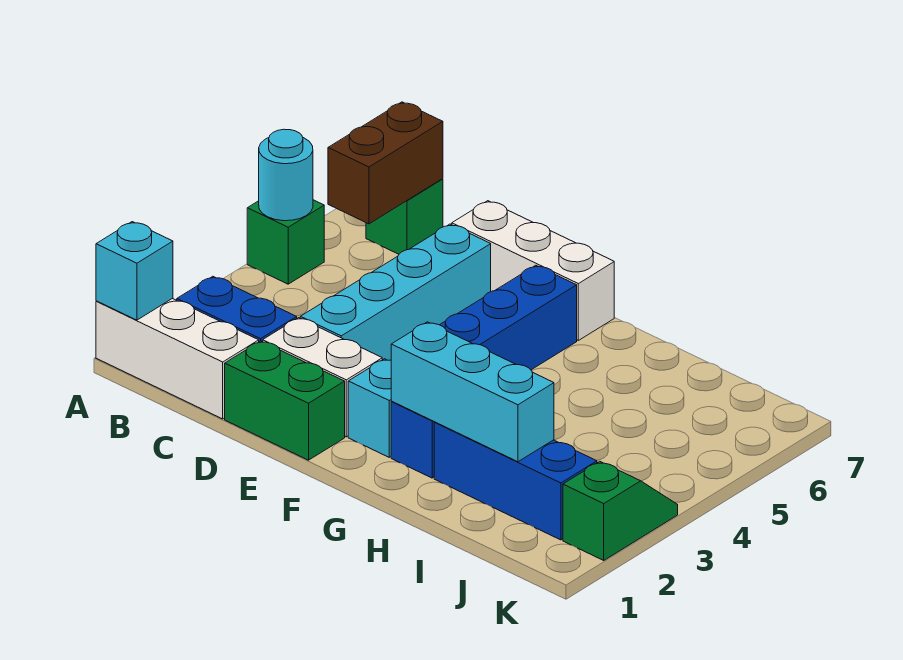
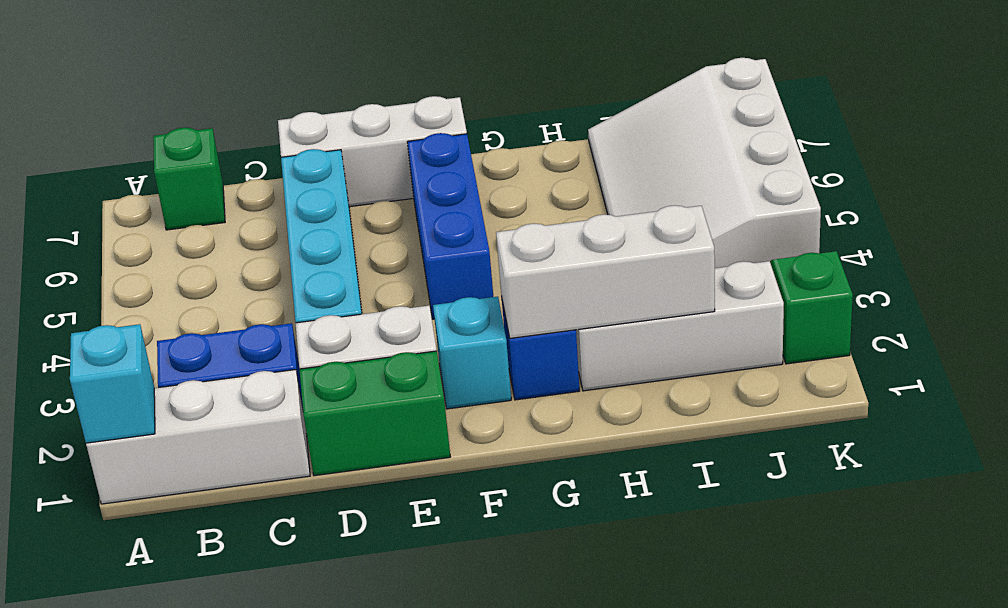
green 1x1 brick [247,200,324,284] -> none
cyan 1x1 round brick [259,129,313,221] -> none
brown 1x2 brick [328,102,443,224] -> none
cyan 1x3 brick [391,322,554,462] -> white 1x3 brick [496,205,715,338]
blue 1x3 brick [434,422,597,540] -> white 1x3 brick [576,261,784,391]
none -> white 3x4 slope [588,58,821,268]

